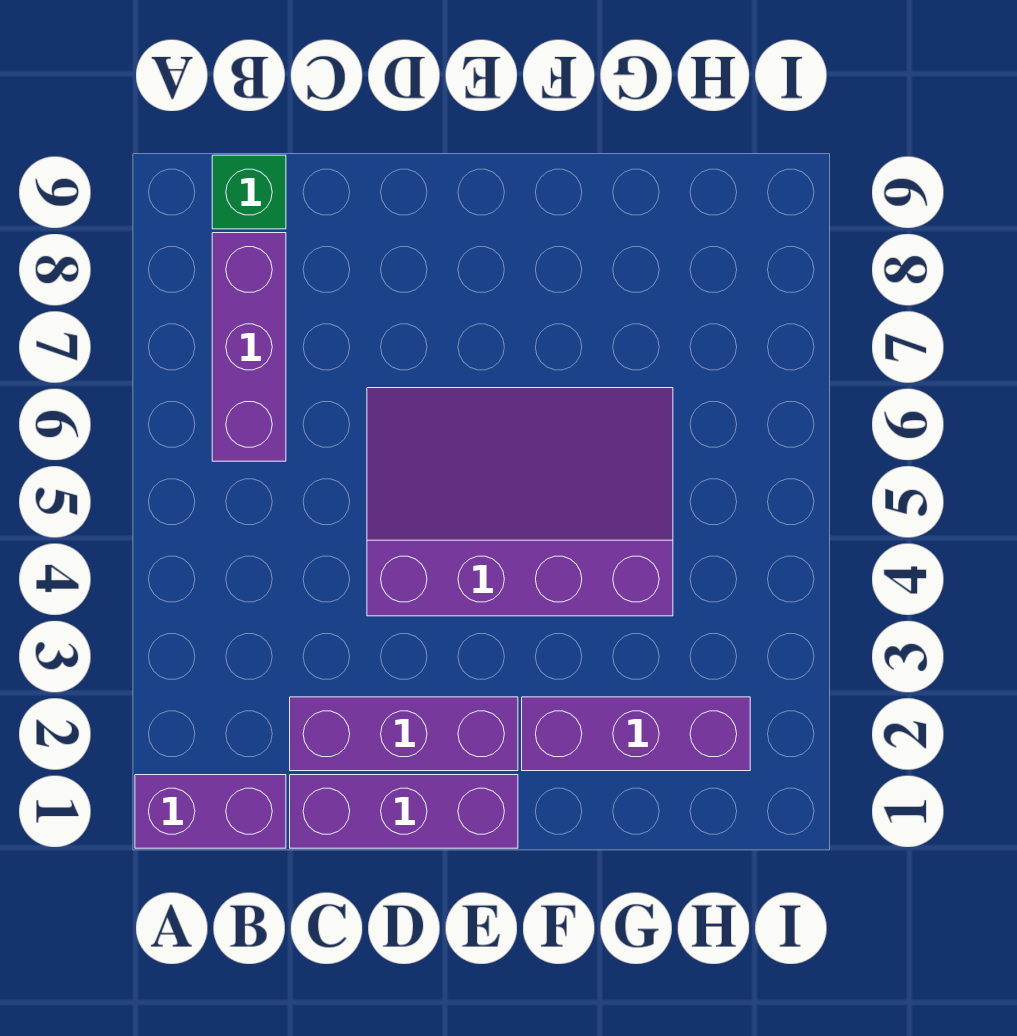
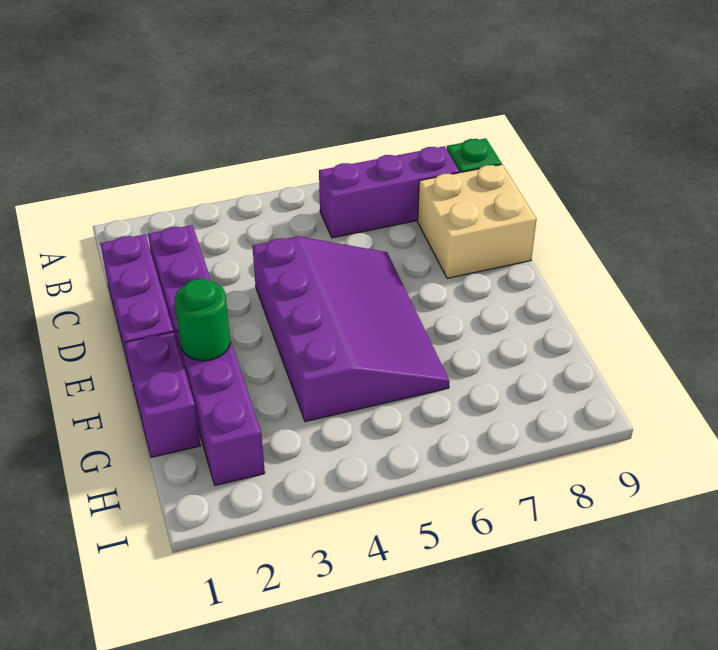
purple 1x2 brick [135,775,286,848] -> purple 1x2 brick moved to [125,332,201,458]
none -> tan 2x2 brick [418,165,537,278]
none -> green 1x1 round brick [175,279,230,361]

